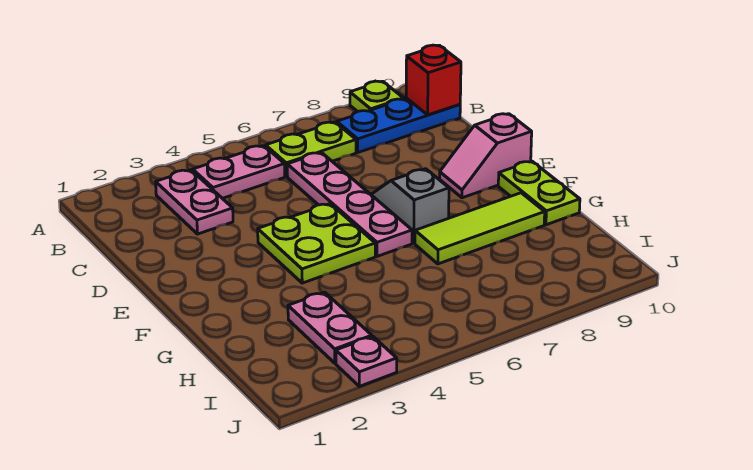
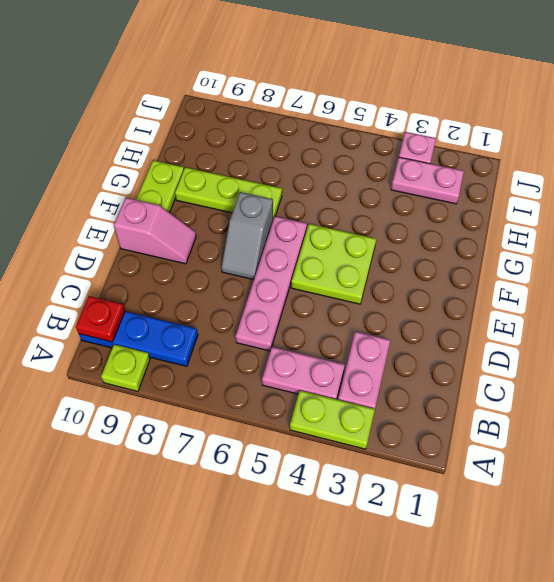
lime 1x2 plate [266,122,356,177] -> lime 1x2 plate moved to [290,390,375,449]
red 1x1 brick [406,45,461,115] -> red 1x1 plate [76,296,125,342]
lime 1x3 tile [415,193,545,264] -> lime 1x3 plate [175,167,282,219]
pink 1x2 plate [288,292,372,363] -> pink 1x2 plate turned to [391,157,464,204]

